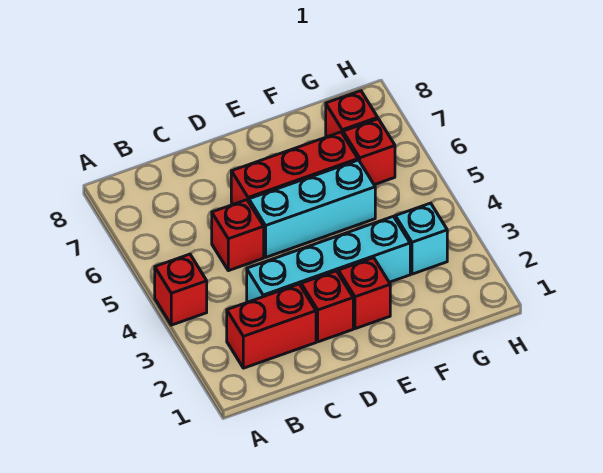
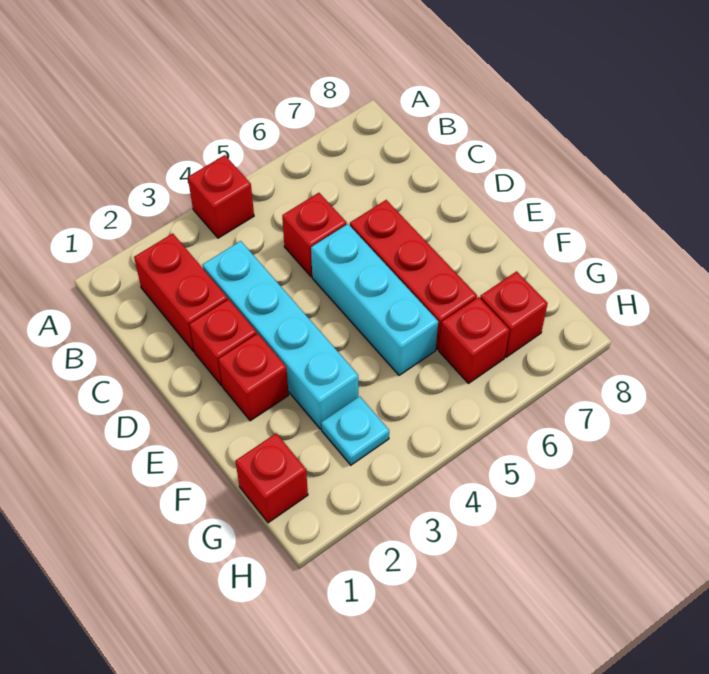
none -> red 1x1 brick [235,433,308,523]
cyan 1x1 brick [395,203,447,274] -> cyan 1x1 plate [321,396,389,465]

